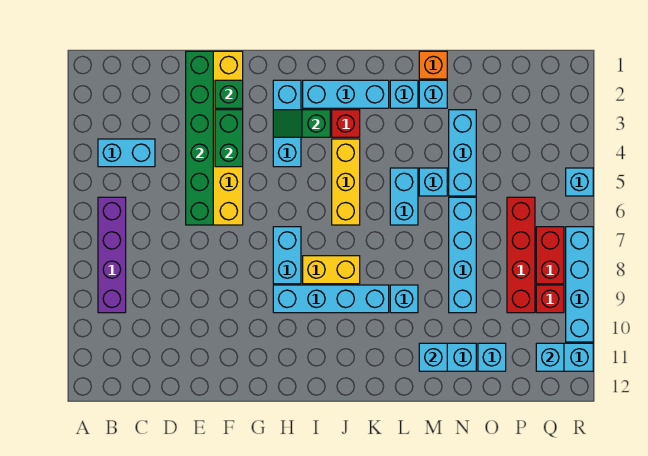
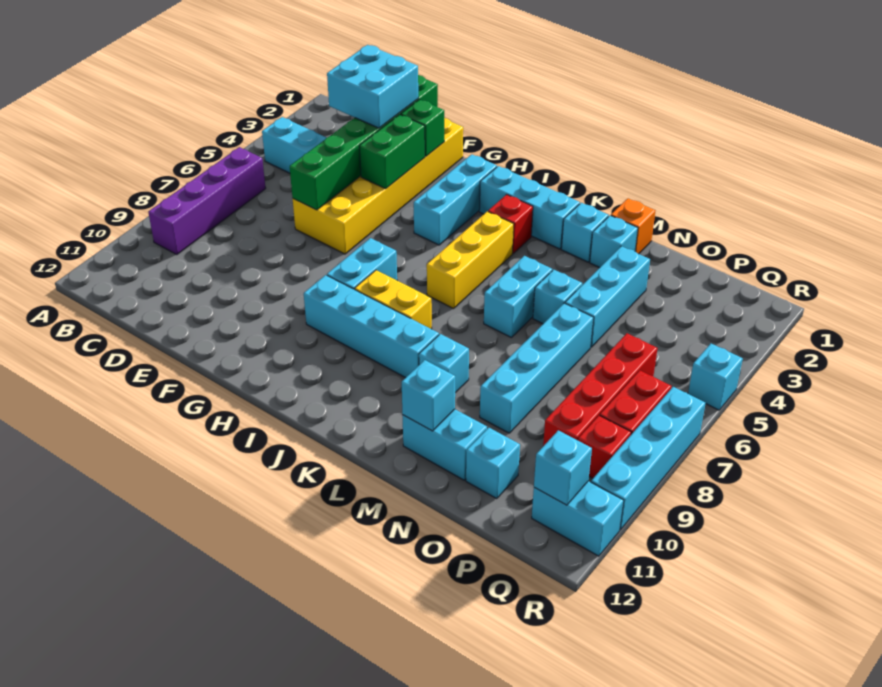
none -> cyan 2x2 brick [327,45,418,128]
green 1x2 slope [273,110,330,137] -> none

